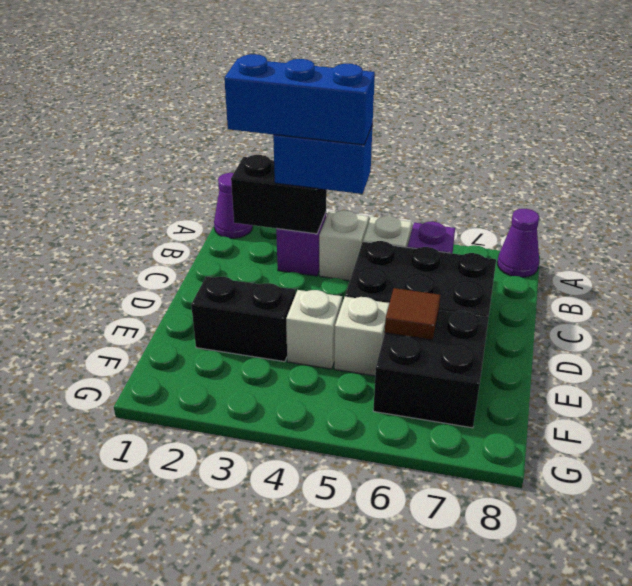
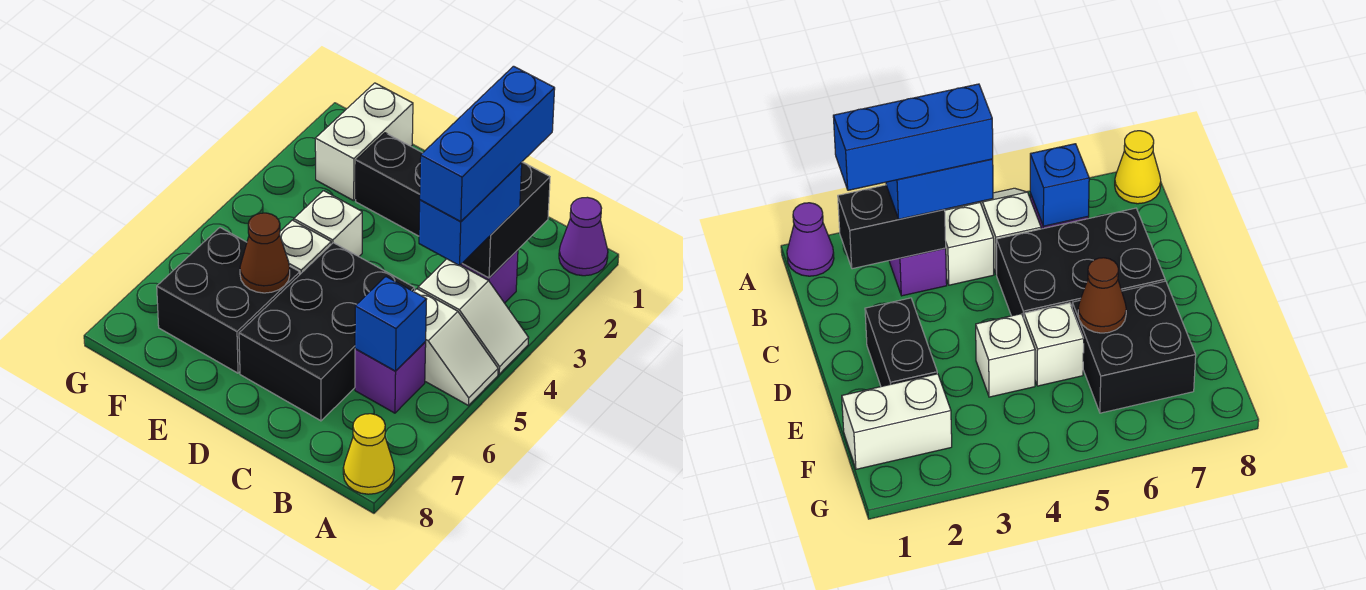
purple 1x1 cone [497,209,539,277] -> yellow 1x1 cone [343,414,394,494]
none -> blue 1x1 brick [355,277,427,371]
black 1x2 brick [191,277,295,362] -> black 1x2 brick turned to [356,133,422,236]
brown 1x1 tile [385,288,441,340] -> brown 1x1 cone [240,213,290,293]
none -> white 1x2 brick [315,83,413,201]

